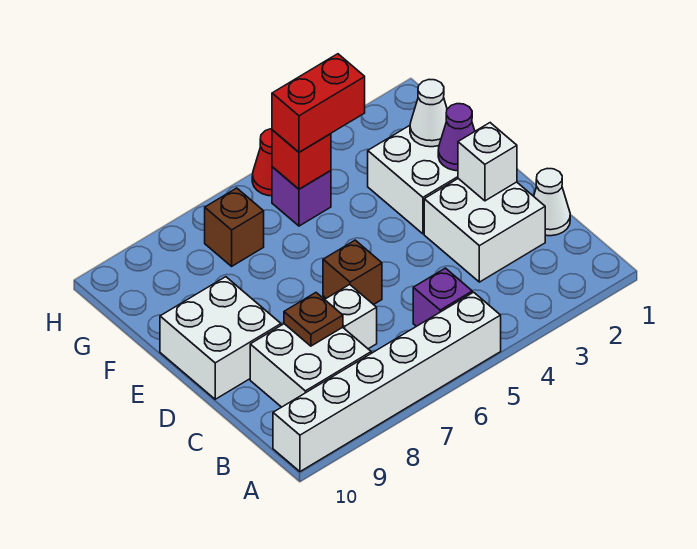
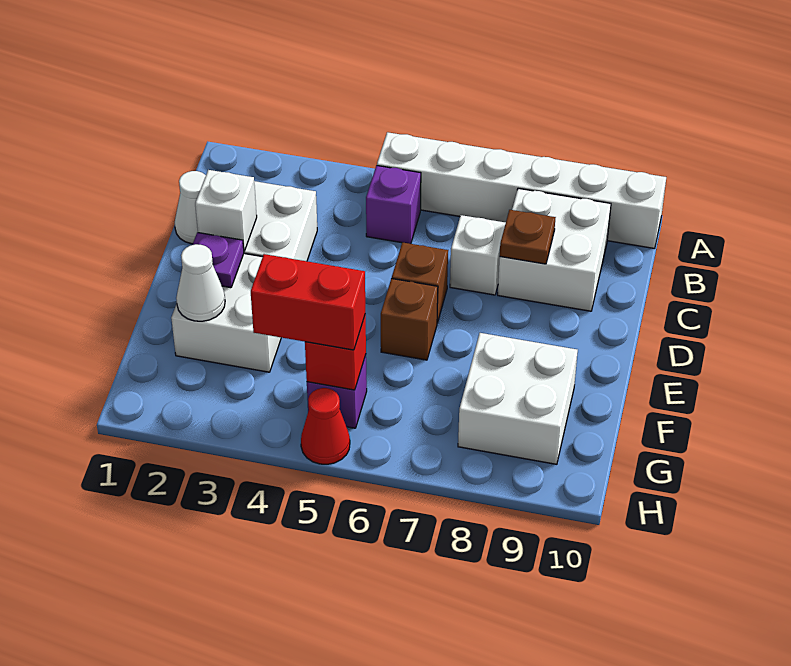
white 2x2 brick [160,277,281,399] -> white 2x2 brick moved to [458,333,578,464]
purple 1x1 cone [438,104,475,171] -> purple 1x1 plate [193,232,244,288]
brown 1x1 brick [205,188,264,266] -> brown 1x1 brick moved to [381,278,438,360]

